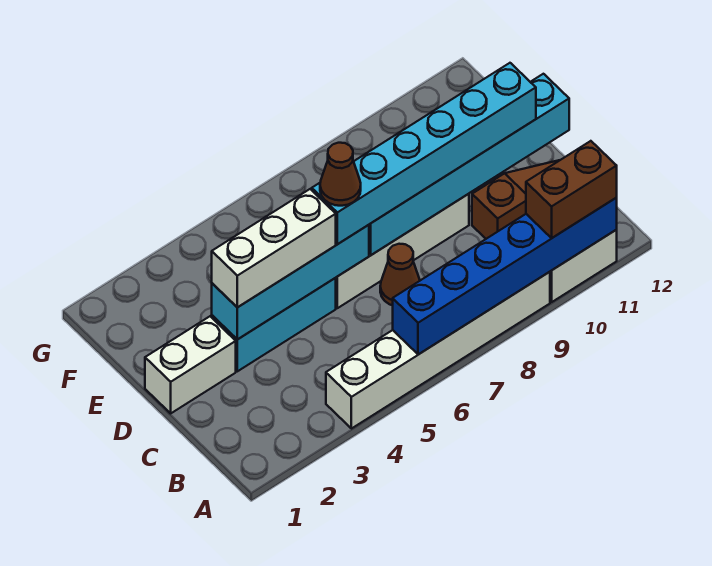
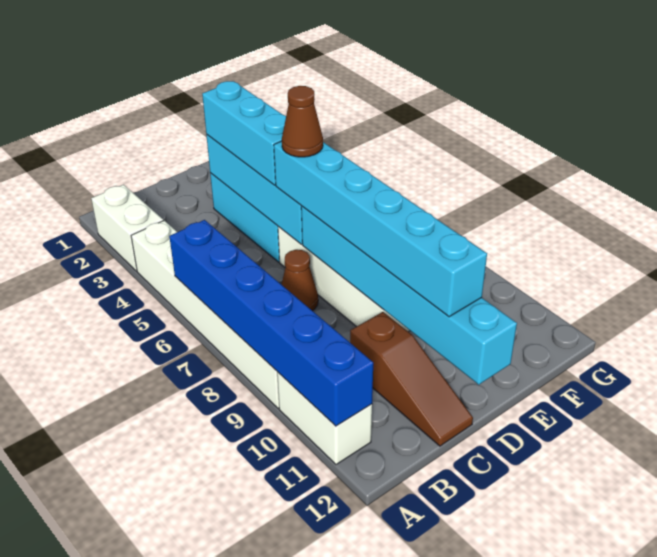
brown 1x2 brick [526,141,617,238] -> none
white 1x2 brick [145,316,236,413] -> white 1x2 brick moved to [91,185,163,271]
white 1x3 brick [212,189,336,307] -> cyan 1x3 brick [202,81,286,185]

